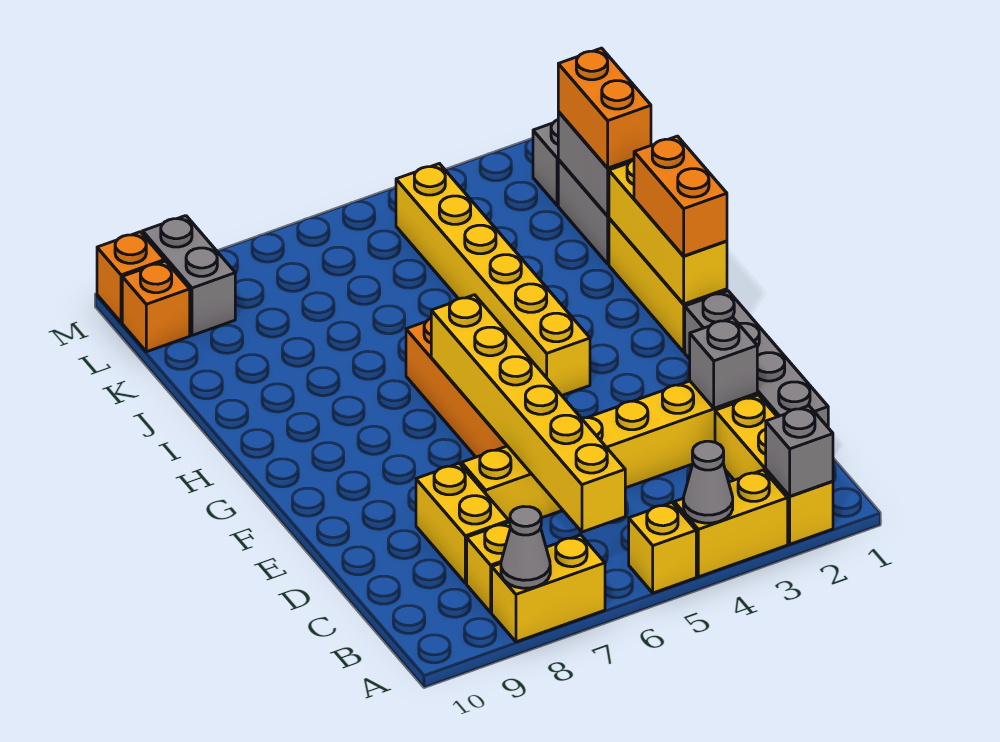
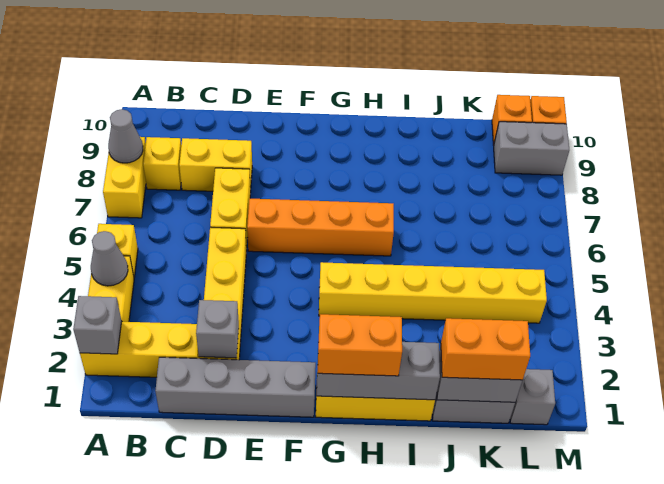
yellow 1x6 brick [431,295,625,532] -> none
yellow 1x3 brick [609,160,727,304] -> grey 1x3 brick [317,341,440,400]

